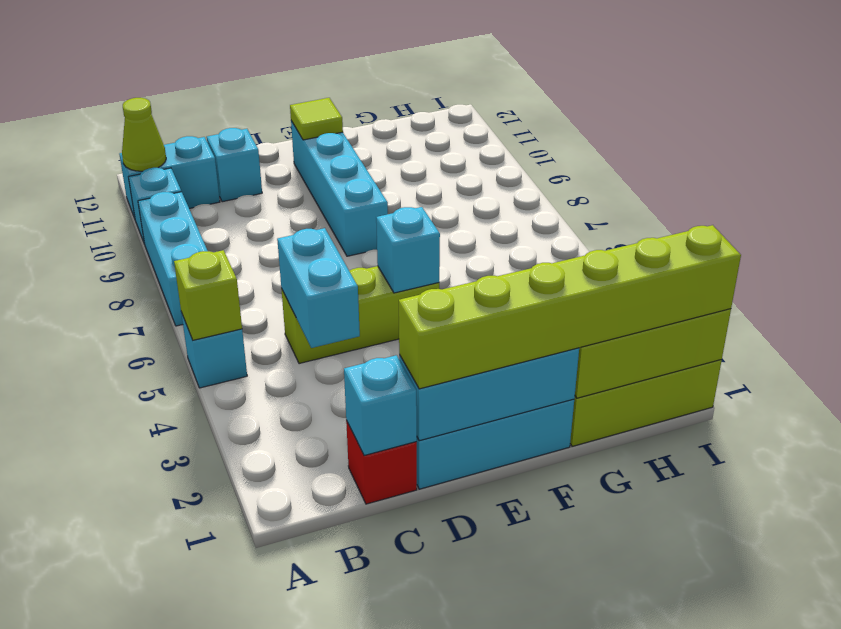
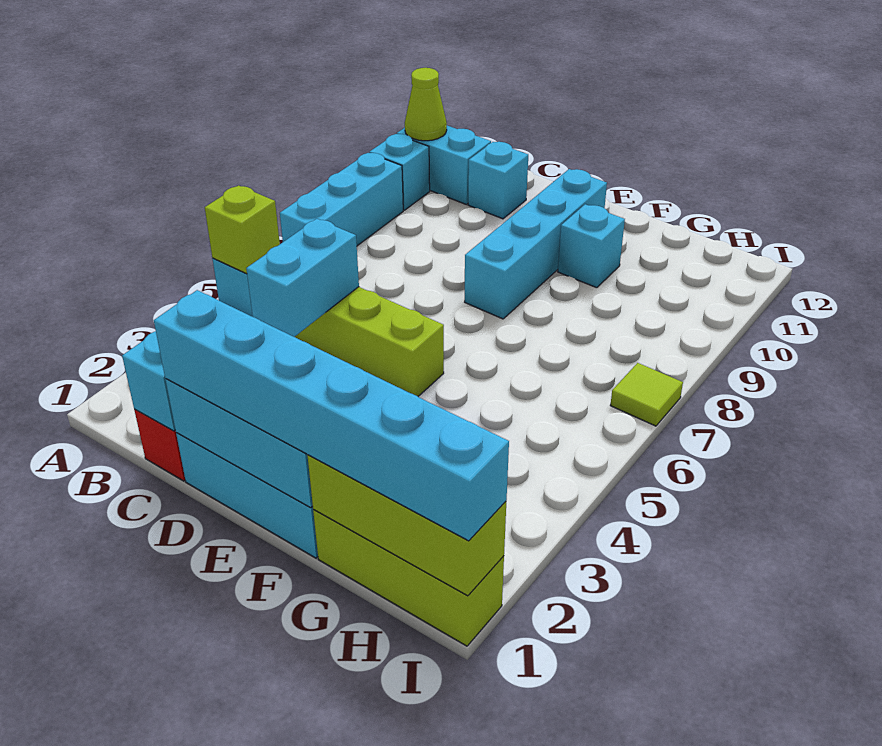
lime 1x6 brick [399,225,741,389] -> cyan 1x6 brick [154,290,509,541]
cyan 1x1 brick [376,207,440,293] -> cyan 1x1 brick moved to [558,204,625,288]
lime 1x1 tile [290,98,343,140] -> lime 1x1 tile moved to [610,363,683,426]

